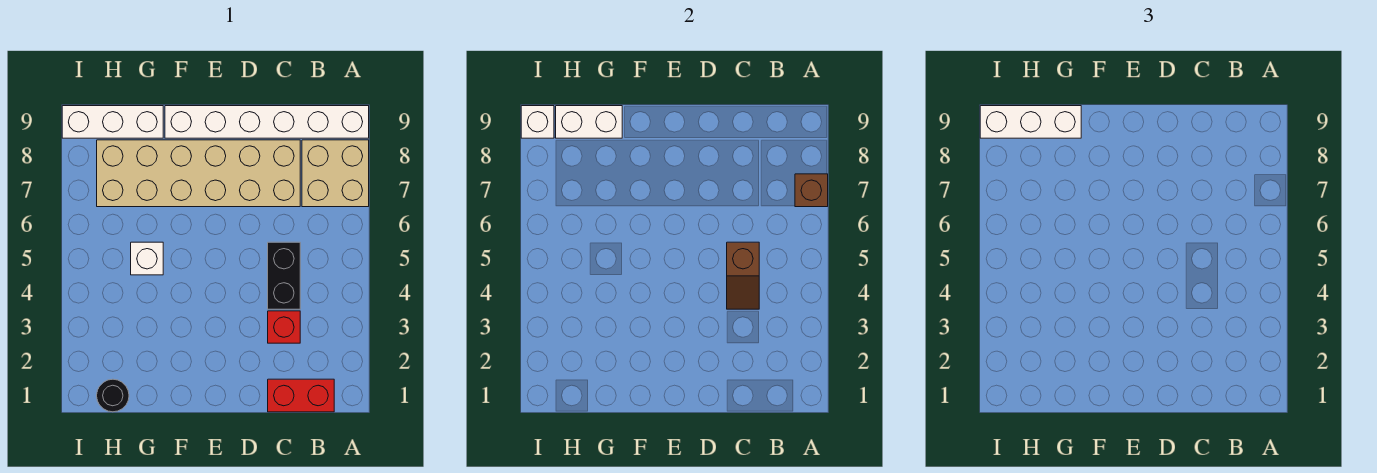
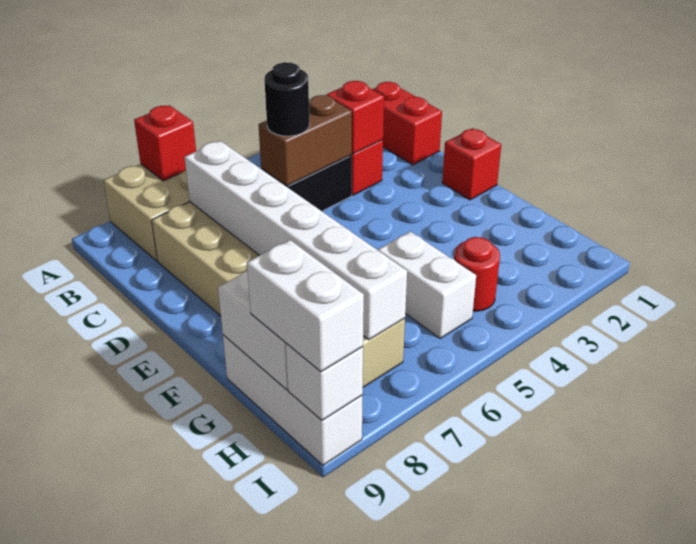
brown 1x1 brick [795,174,828,207] -> red 1x1 brick [134,105,196,181]
white 1x6 brick [165,106,369,138] -> white 1x6 brick moved to [185,141,407,340]
none -> red 1x1 brick [327,81,384,154]
brown 1x2 slope [727,242,759,309] -> brown 1x2 brick [258,95,352,186]
none -> red 1x1 brick [442,128,501,200]
white 1x1 brick [131,242,163,275] -> white 1x2 brick [378,231,476,339]
white 1x3 brick [980,106,1081,138] -> white 1x2 brick [247,240,364,372]
black 1x1 round brick [97,379,129,412] -> black 1x1 round brick moved to [264,62,309,136]
none -> red 1x1 round brick [454,237,500,311]

